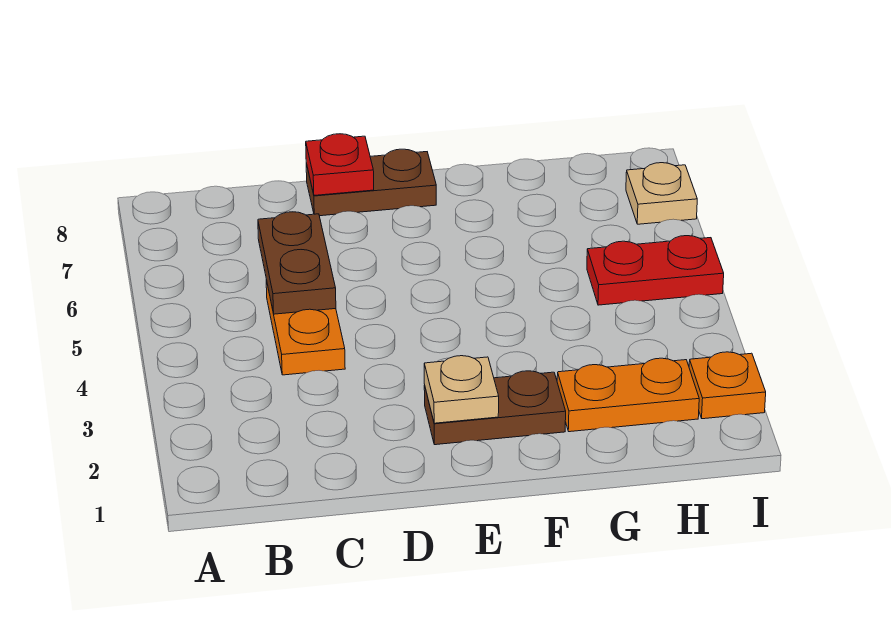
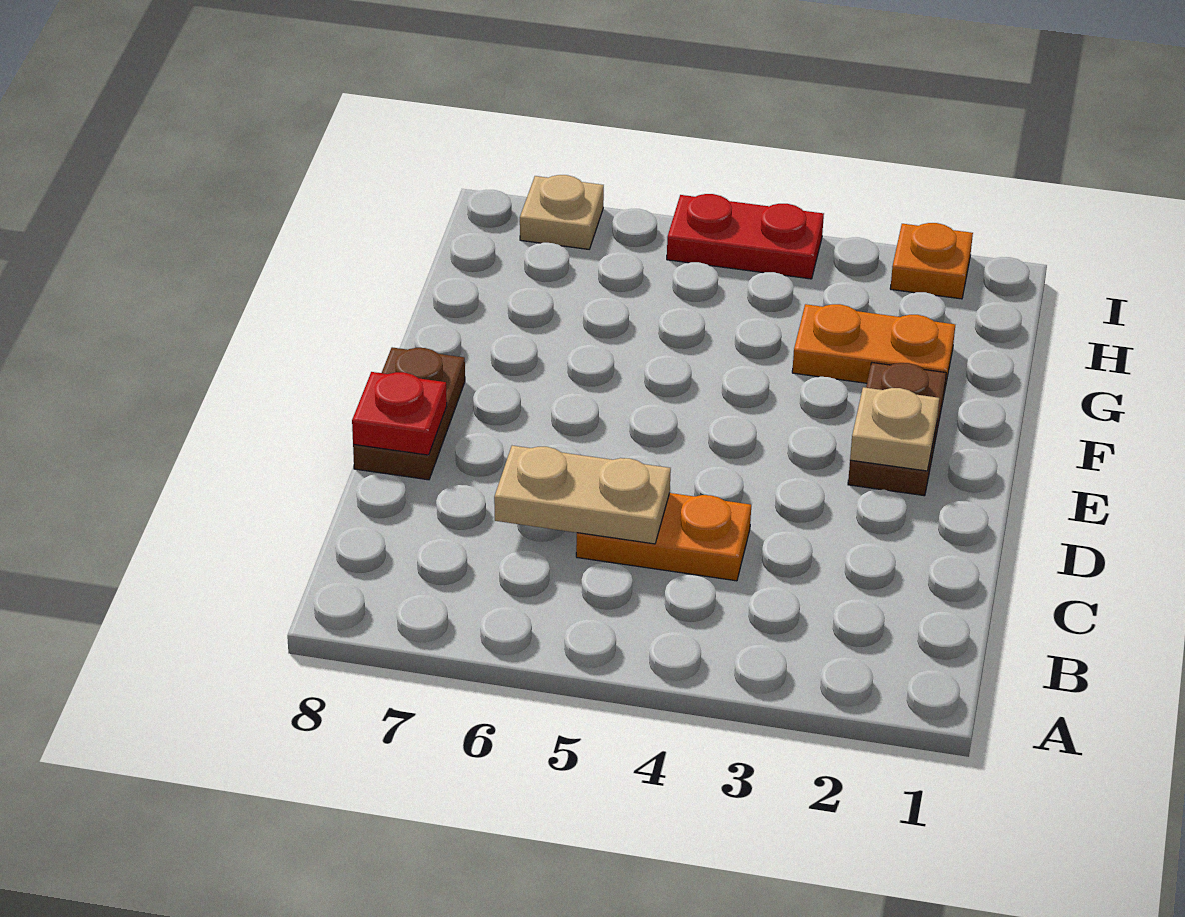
brown 1x2 plate [258,212,336,314] -> tan 1x2 plate [494,446,671,544]
orange 1x2 plate [557,358,699,432] -> orange 1x2 plate turned to [792,304,955,391]
red 1x2 plate [587,236,724,305] -> red 1x2 plate turned to [667,194,824,279]

